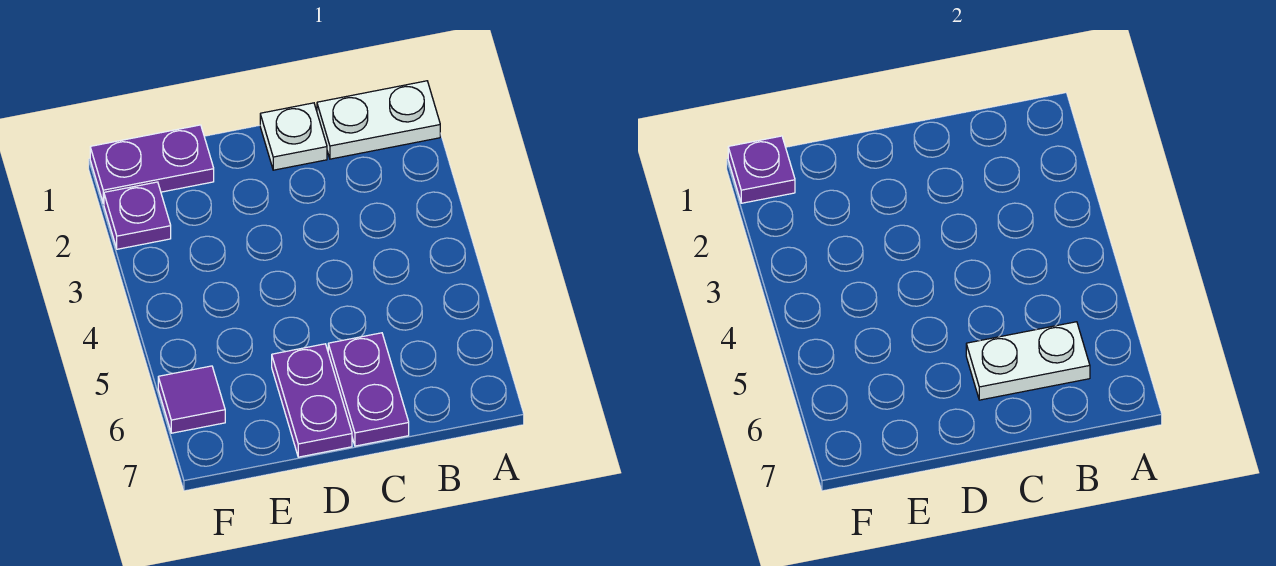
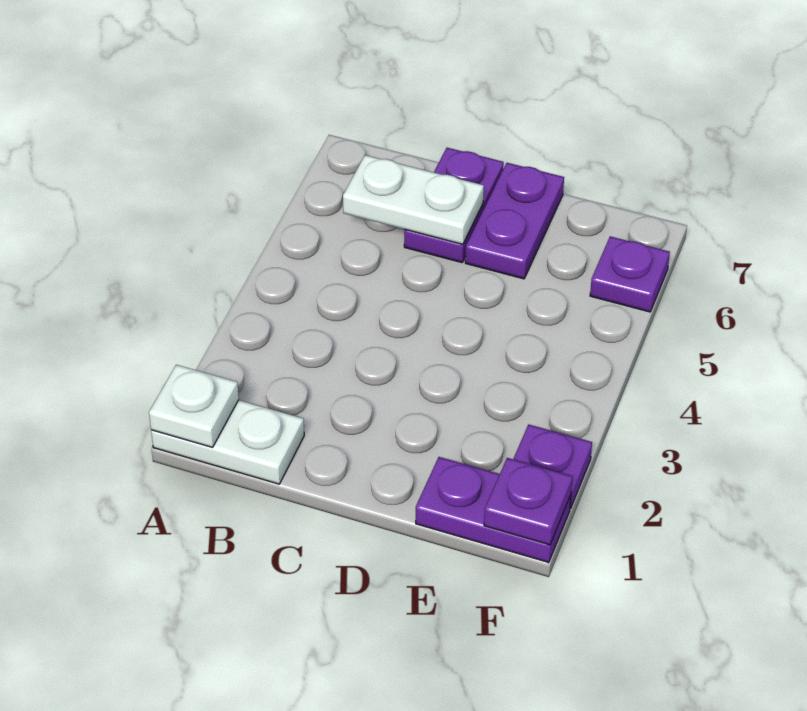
white 1x1 plate [260,103,327,170] -> white 1x1 plate moved to [149,365,239,447]
purple 1x1 tile [158,366,225,433] -> purple 1x1 plate [590,236,670,312]

